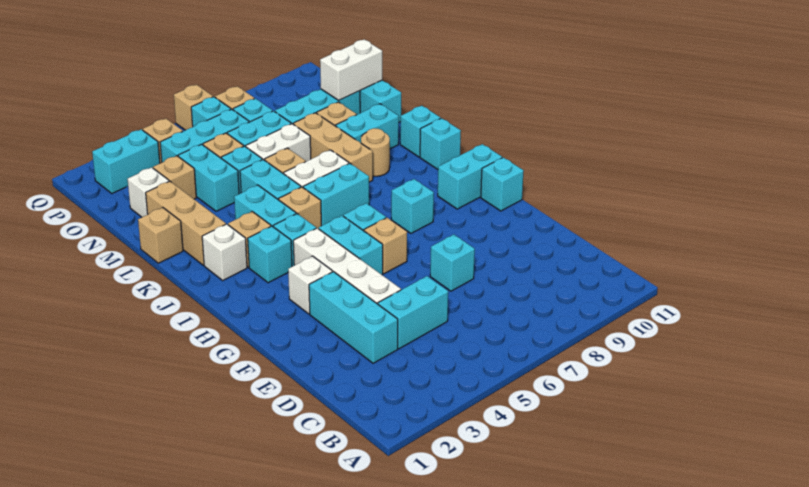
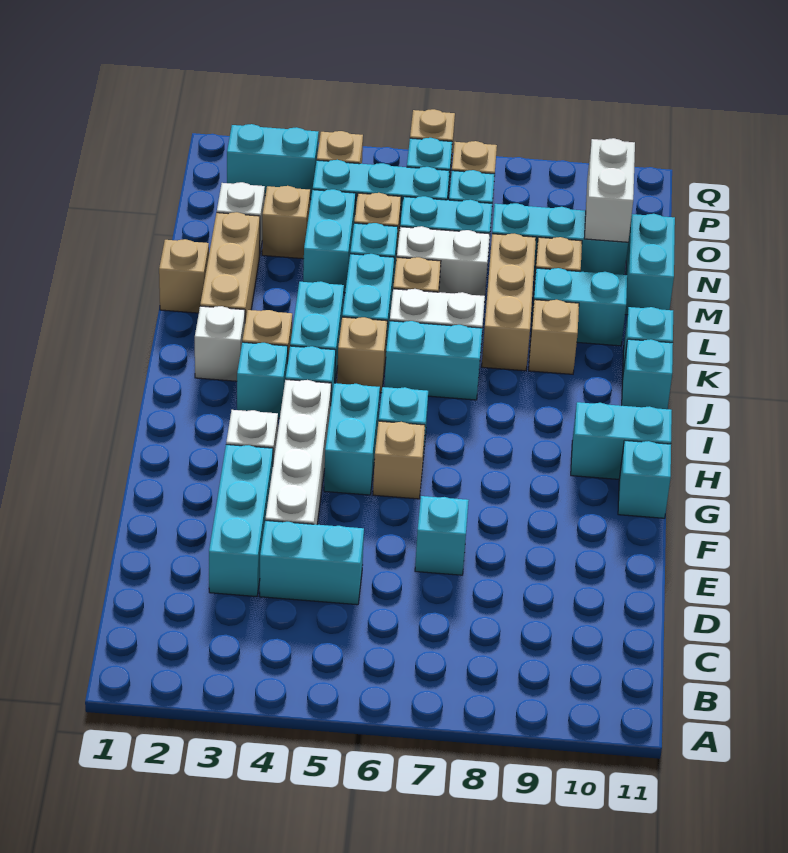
cyan 1x1 brick [391,179,434,233] -> none
tan 1x1 round brick [361,128,390,176] -> tan 1x1 brick [529,300,579,374]
white 1x2 brick [320,40,382,100] -> white 1x2 brick turned to [584,138,635,242]

